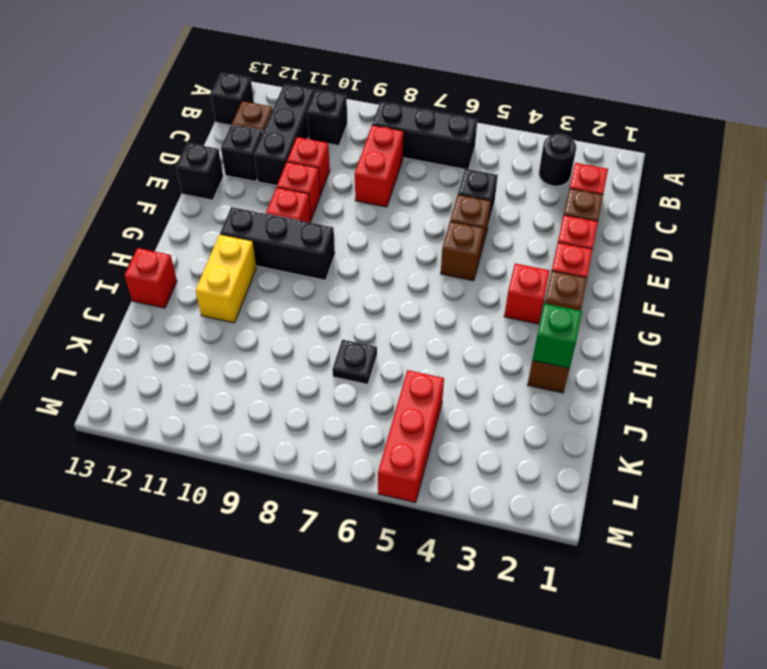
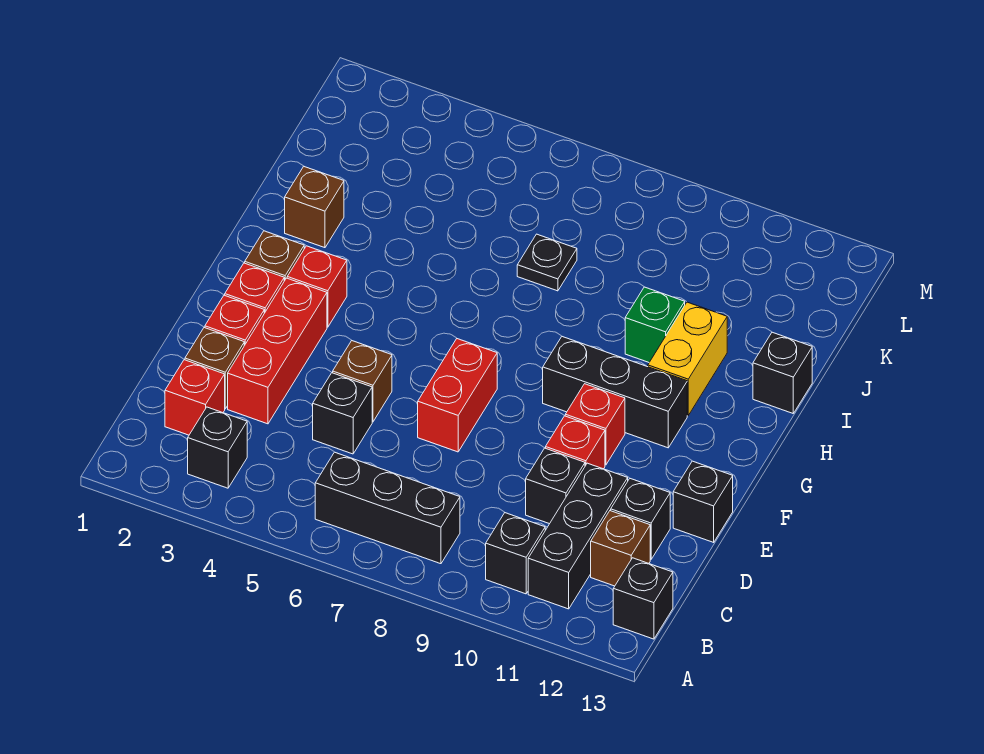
black 1x1 round brick [539,134,576,186] -> black 1x1 brick [188,407,247,488]
red 1x2 brick [355,125,403,207] -> red 1x2 brick moved to [418,339,497,452]
red 1x1 brick [287,137,330,194] -> black 1x1 brick [526,448,585,524]
brown 1x1 brick [441,221,484,281] -> none
green 1x1 brick [532,303,582,368] -> green 1x1 brick moved to [625,287,685,362]
red 1x1 brick [125,248,177,308] -> black 1x1 brick [753,332,812,413]
red 1x3 brick [378,370,444,503] -> red 1x3 brick moved to [228,278,327,424]

